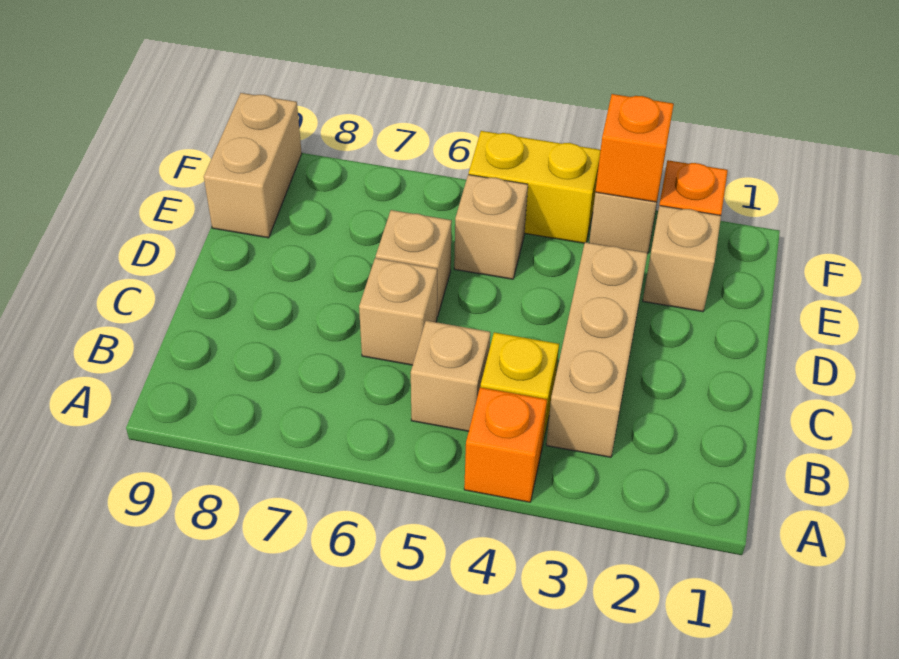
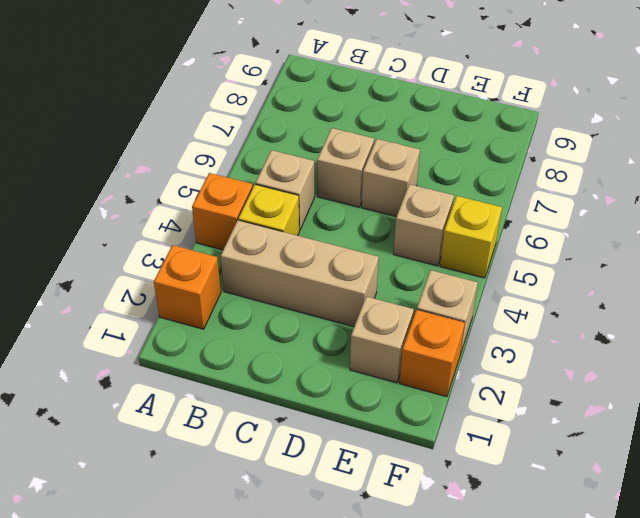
tan 1x2 brick [204,93,302,238] -> none
orange 1x1 brick [595,94,674,202] -> orange 1x1 brick moved to [154,245,221,329]
yellow 1x2 brick [469,131,601,243] -> yellow 1x1 brick [440,196,502,278]

